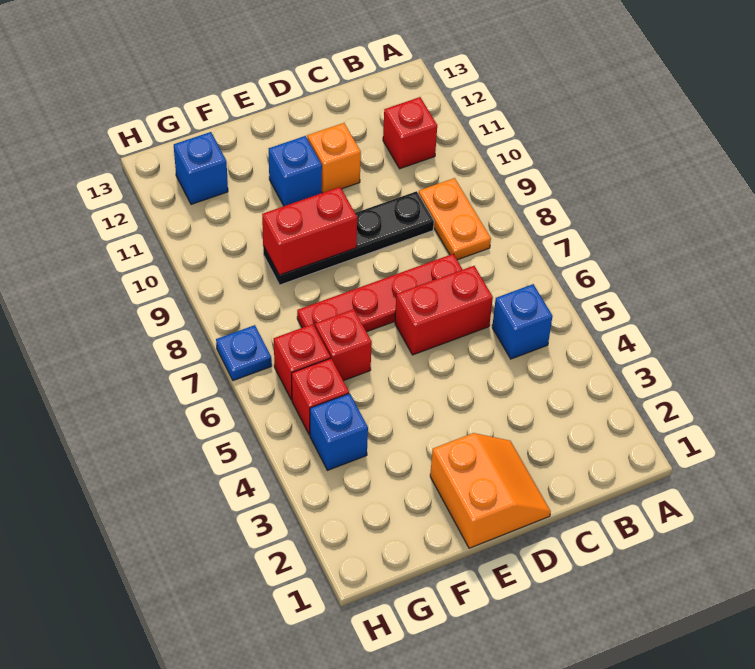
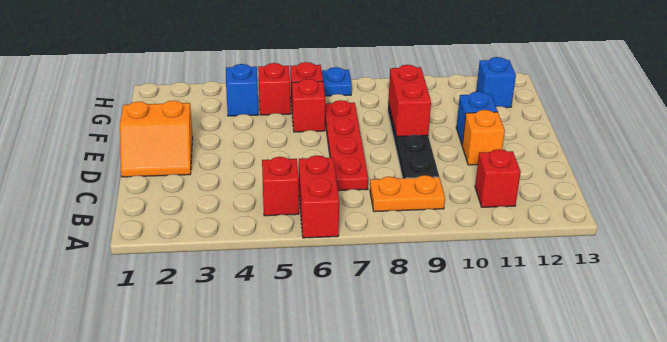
blue 1x1 brick [492,284,553,359] -> red 1x1 brick [262,157,299,216]
red 1x2 brick [395,266,493,355] -> red 1x2 brick moved to [299,155,339,238]

